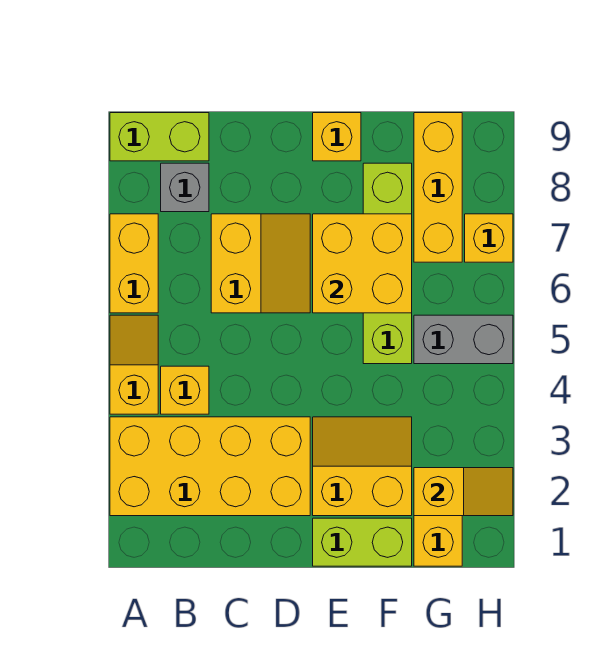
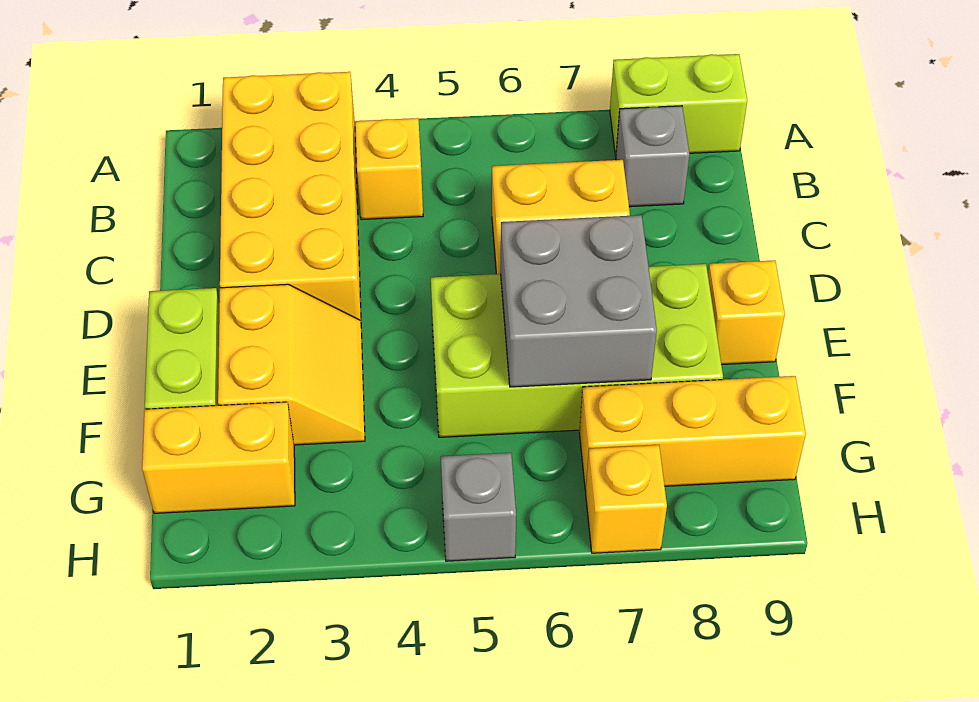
yellow 1x2 slope [110,315,158,414] -> none
yellow 1x2 brick [110,214,158,313] -> none
lime 1x2 brick [110,113,209,161] -> lime 1x2 brick turned to [610,54,747,156]
yellow 2x2 brick [313,214,412,313] -> grey 2x2 brick [501,215,657,387]
lime 1x4 brick [363,163,412,364] -> lime 2x4 brick [431,264,723,437]
yellow 1x2 slope [414,468,513,516] -> none
grey 1x2 brick [414,315,513,364] -> grey 1x1 brick [441,453,516,561]

